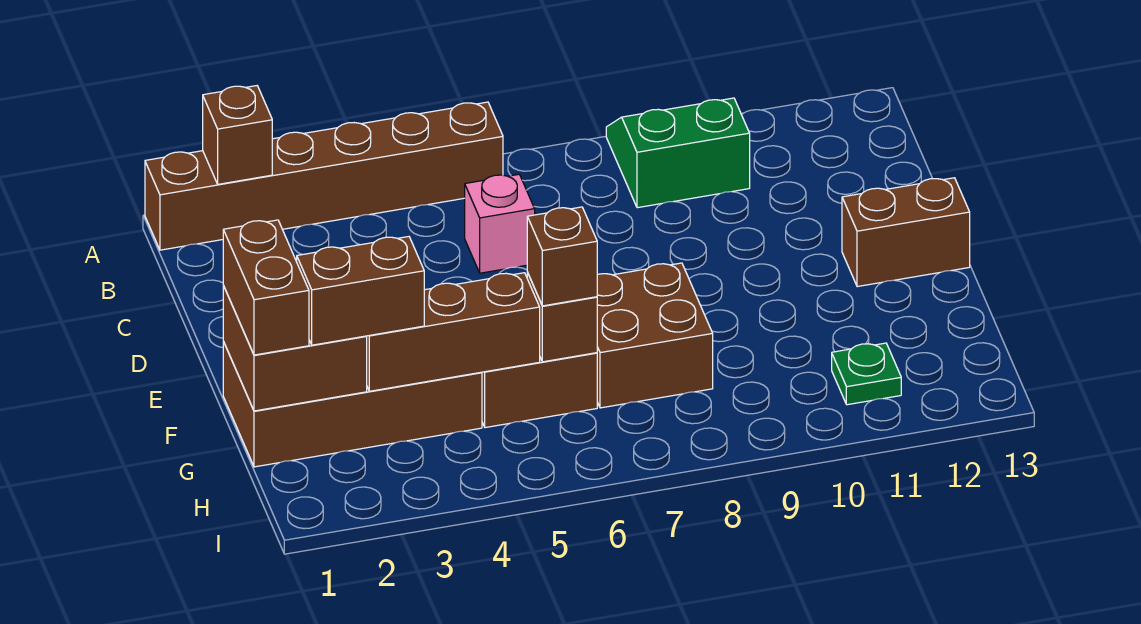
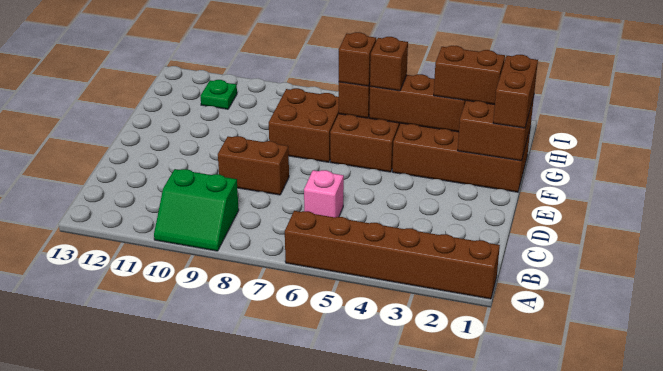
brown 1x1 brick [203,86,272,184] -> brown 1x1 brick moved to [370,37,408,91]
brown 1x2 brick [842,178,970,287] -> brown 1x2 brick moved to [218,136,289,195]

